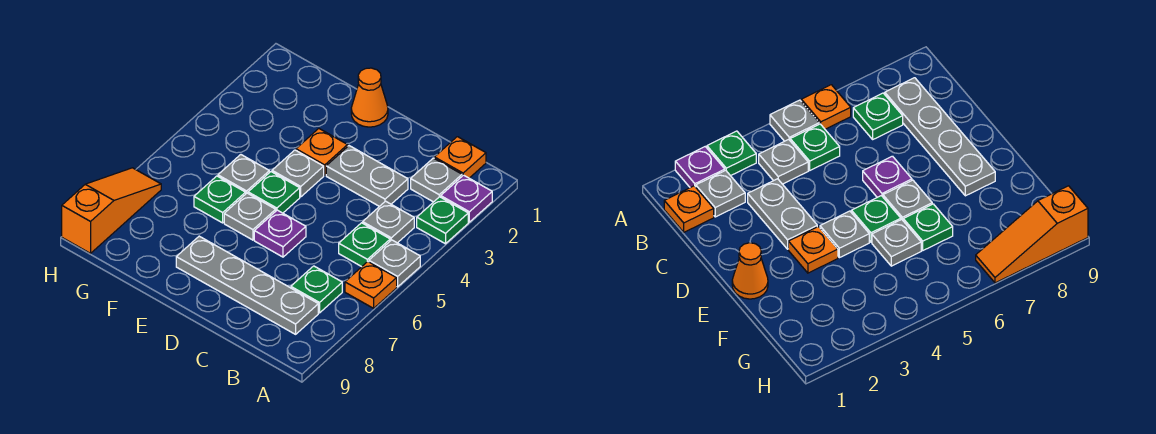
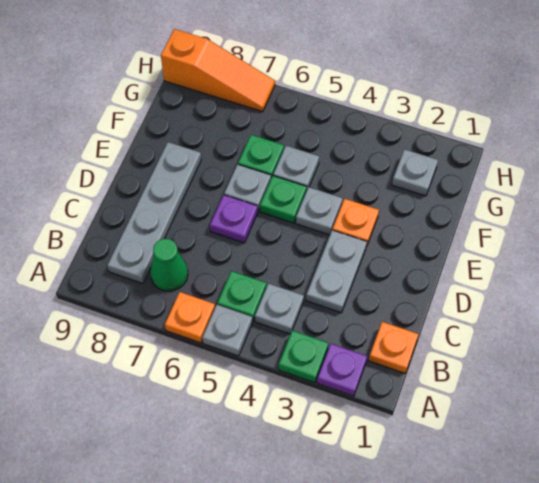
grey 1x1 plate [411,158,462,202] -> grey 1x1 plate moved to [392,149,438,196]
green 1x1 plate [291,266,342,313] -> green 1x1 cone [150,239,188,291]
orange 1x1 cone [351,68,388,127] -> none

